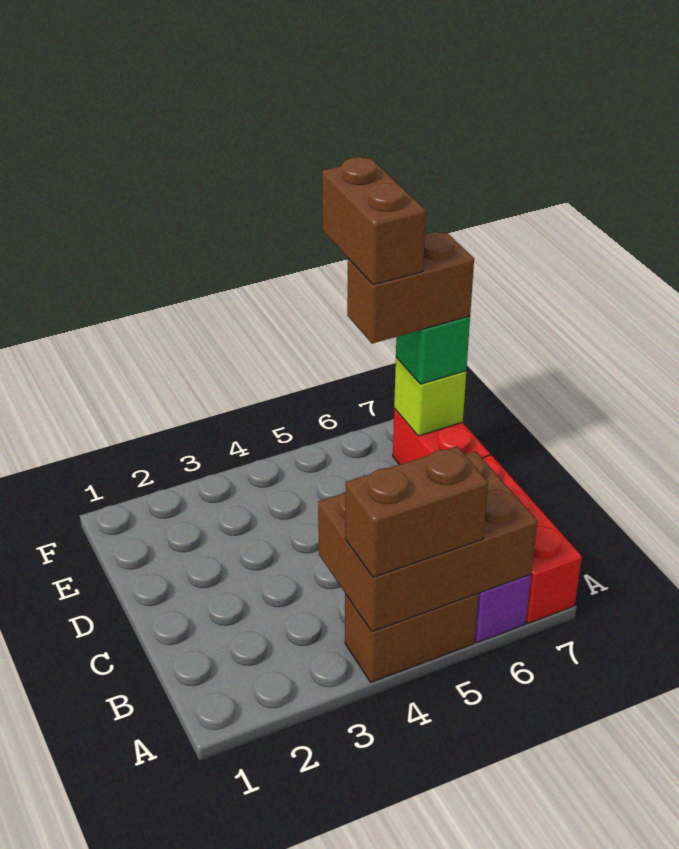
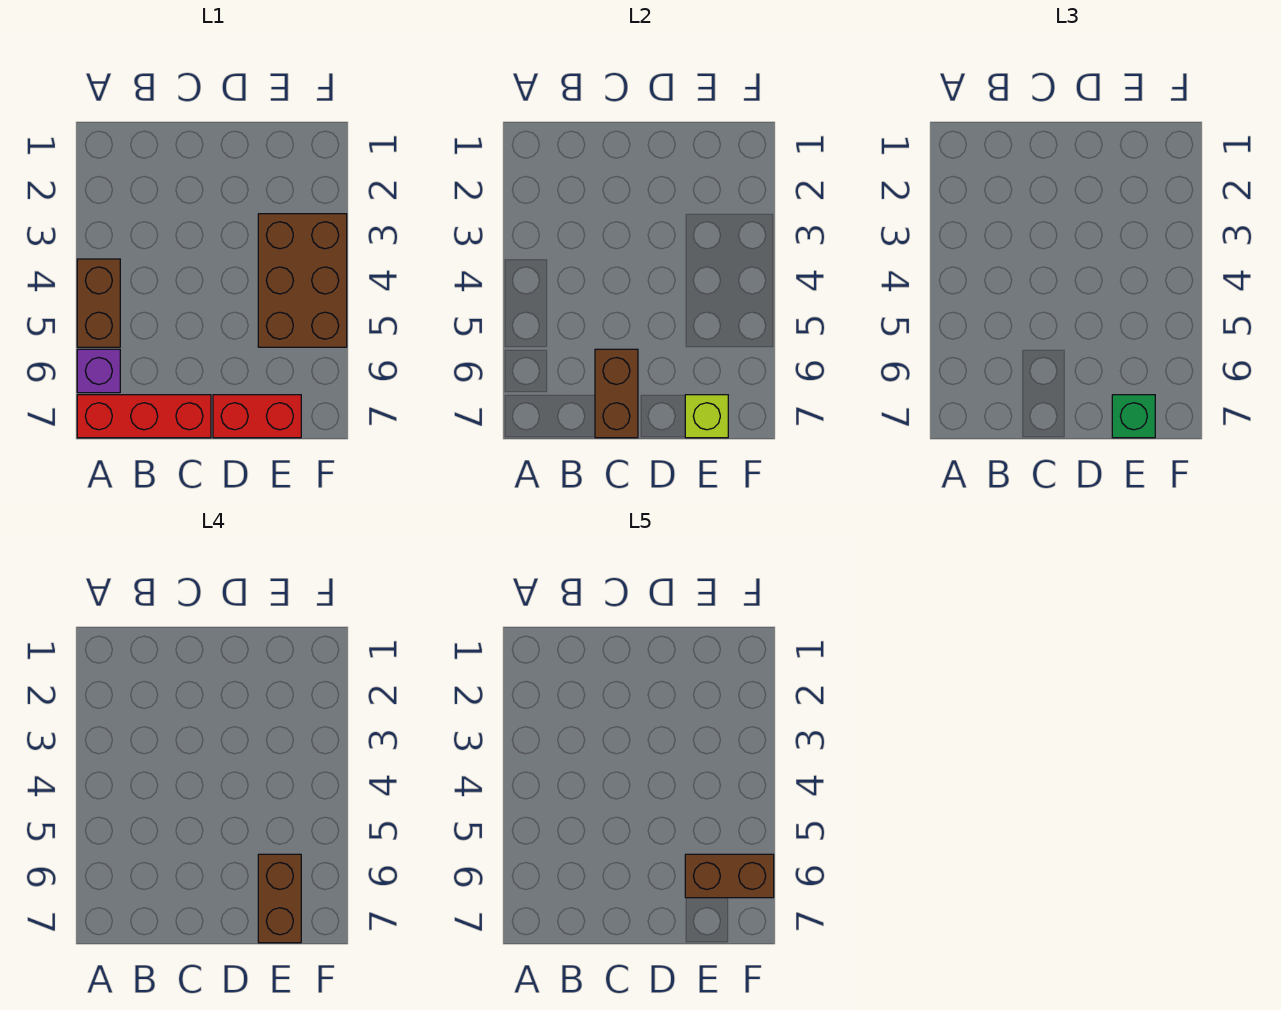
brown 2x3 brick [318,451,537,632] -> brown 2x3 brick moved to [258,214,347,347]
brown 1x2 brick [345,446,488,577] -> brown 1x2 brick moved to [595,349,638,438]

